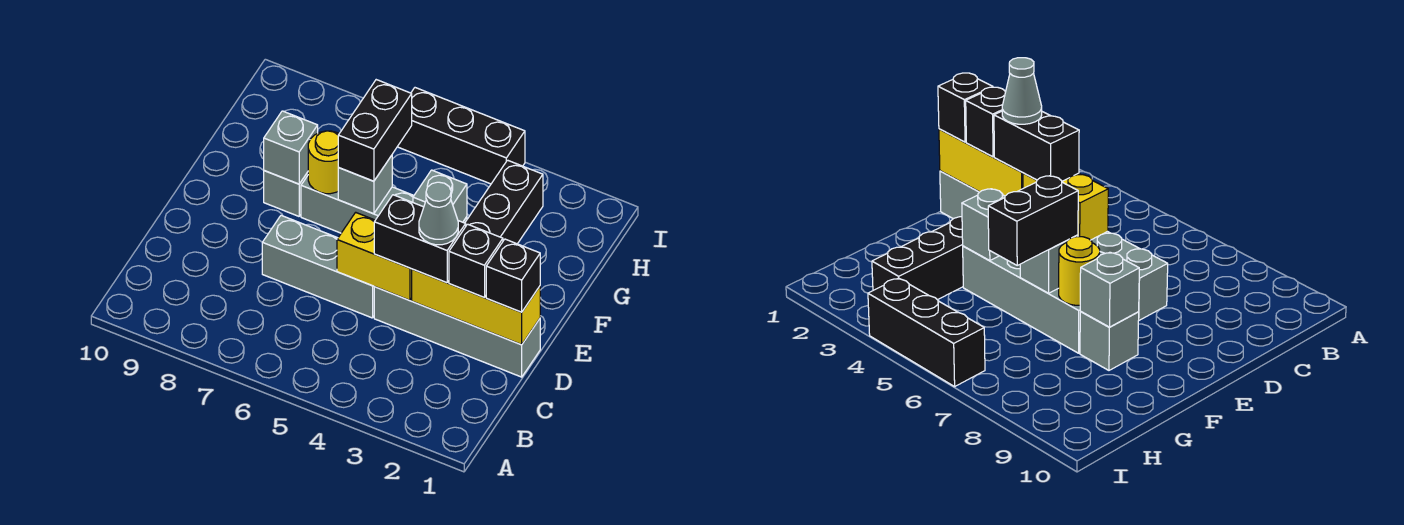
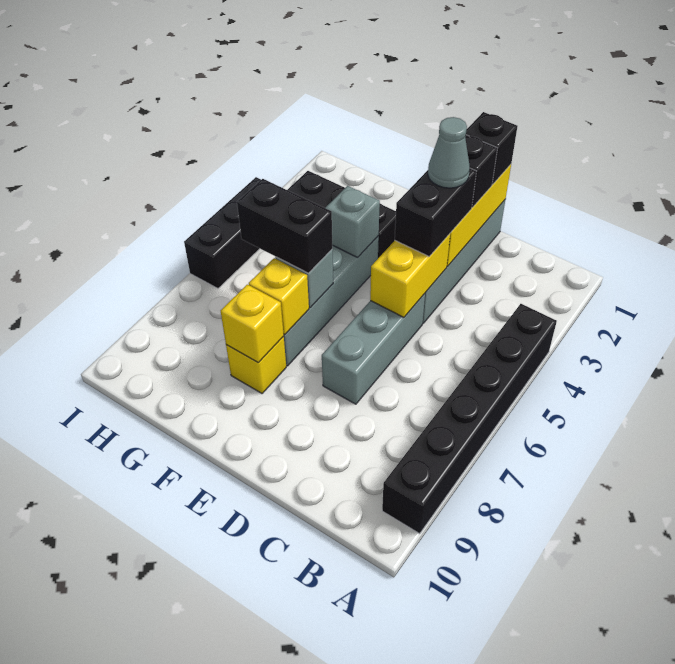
none -> black 1x6 brick [382,304,557,534]
yellow 1x1 round brick [308,131,339,194] -> yellow 1x1 brick [249,258,309,335]
grey 1x1 brick [264,171,308,216] -> yellow 1x1 brick [226,337,286,393]
grey 1x1 brick [264,111,318,184] -> yellow 1x1 brick [221,285,284,363]

